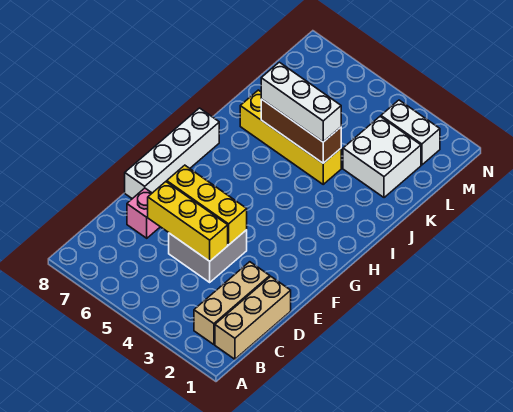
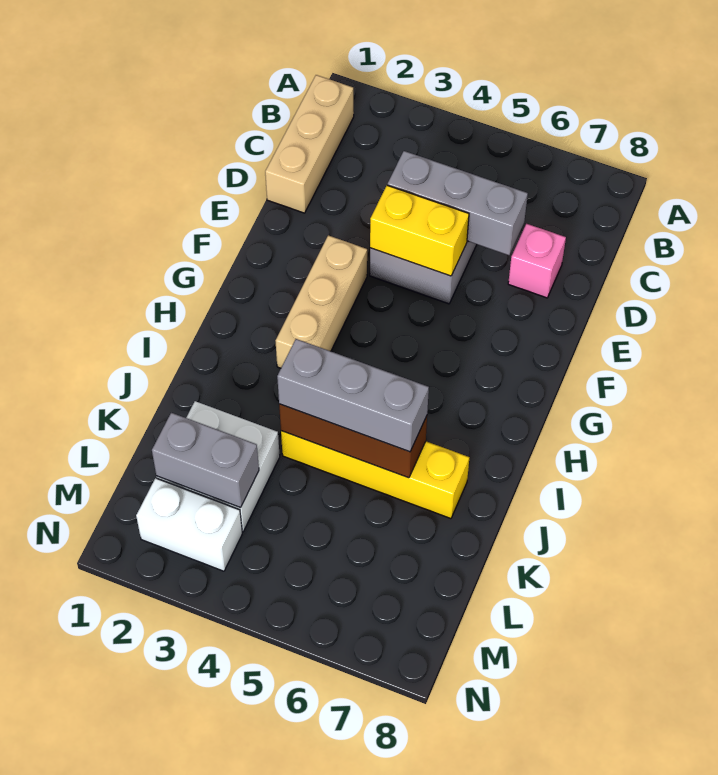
tan 1x3 brick [194,262,270,345] -> tan 1x3 brick moved to [276,235,367,368]
yellow 1x3 brick [148,182,228,261] -> grey 1x3 brick [387,151,528,255]
yellow 1x3 brick [167,165,247,245] -> yellow 1x2 brick [370,185,469,276]
white 1x4 brick [125,108,219,199] -> none
white 1x3 brick [261,62,341,142] -> grey 1x3 brick [277,339,429,452]
none -> grey 1x2 brick [152,413,259,508]

